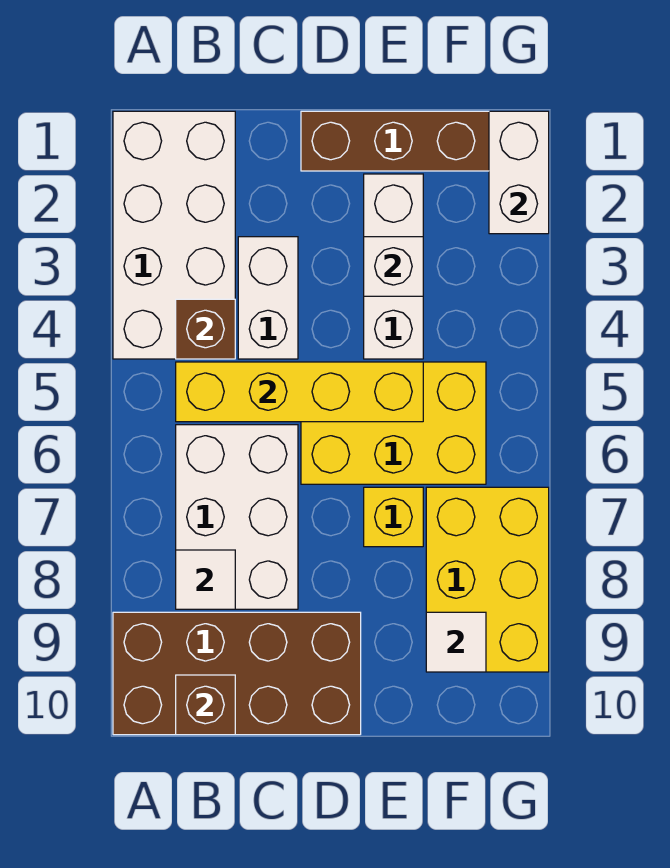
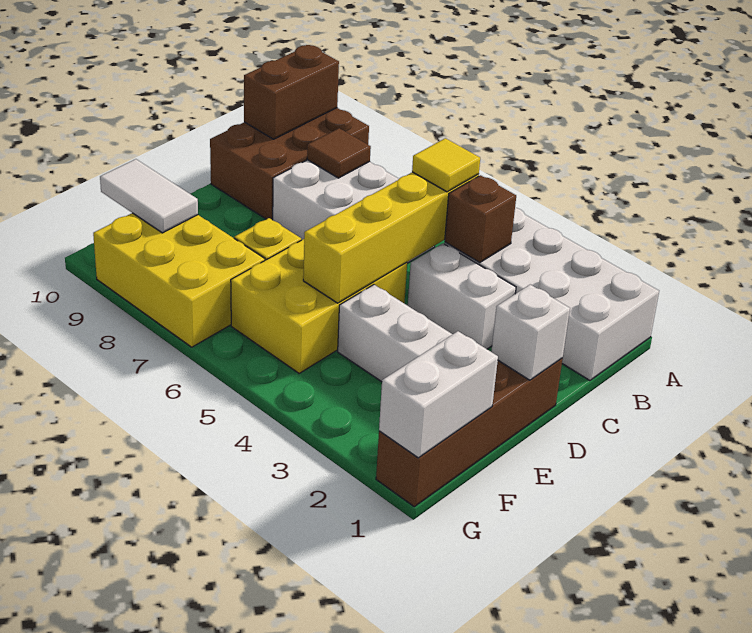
brown 2x4 brick [113,612,361,735] -> brown 2x3 brick [210,108,369,220]
none -> yellow 1x1 tile [412,138,480,192]
white 1x1 tile [176,550,235,609] -> brown 1x1 tile [307,128,371,178]
brown 1x1 brick [176,675,235,735] -> brown 1x2 brick [244,45,339,139]
white 1x1 brick [364,237,423,296] -> white 1x1 brick moved to [491,284,570,380]
white 1x1 tile [426,612,486,672] -> white 1x2 tile [100,159,198,233]
white 1x2 brick [489,111,549,234] -> white 1x2 brick turned to [379,331,498,458]

